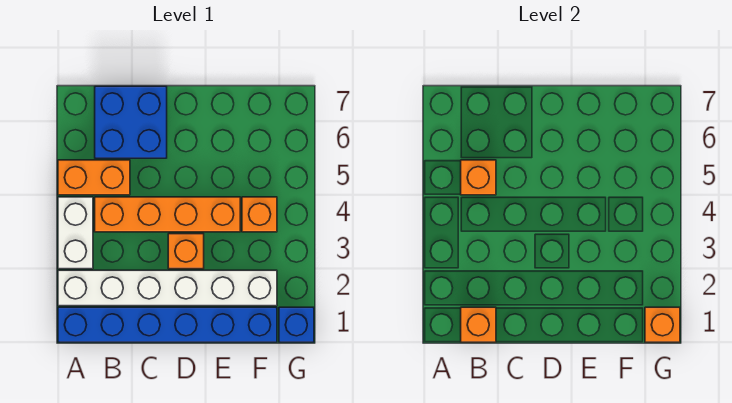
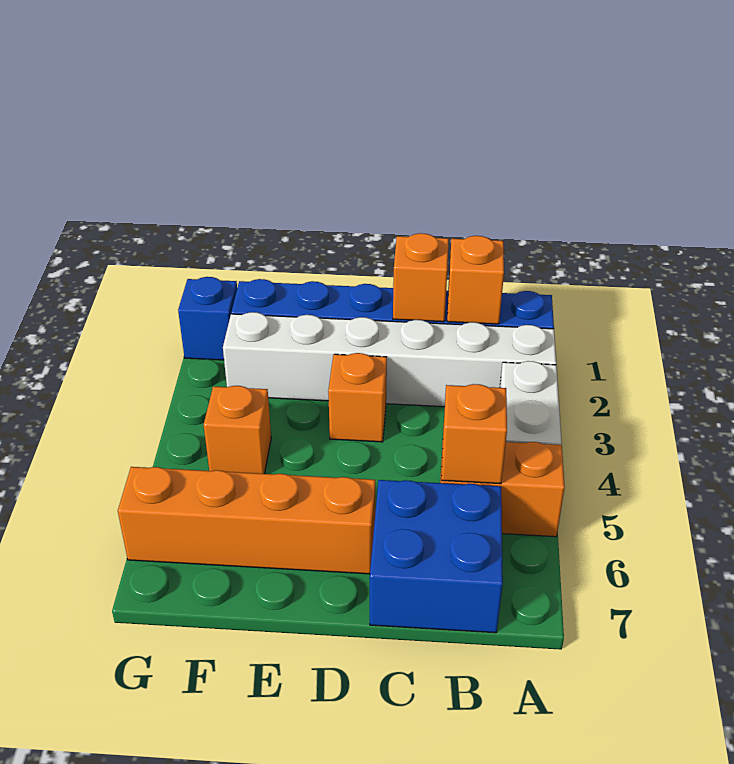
orange 1x4 brick [95,197,240,232] -> orange 1x4 brick moved to [118,467,375,574]
orange 1x1 brick [645,307,680,342] -> orange 1x1 brick moved to [393,233,449,322]

